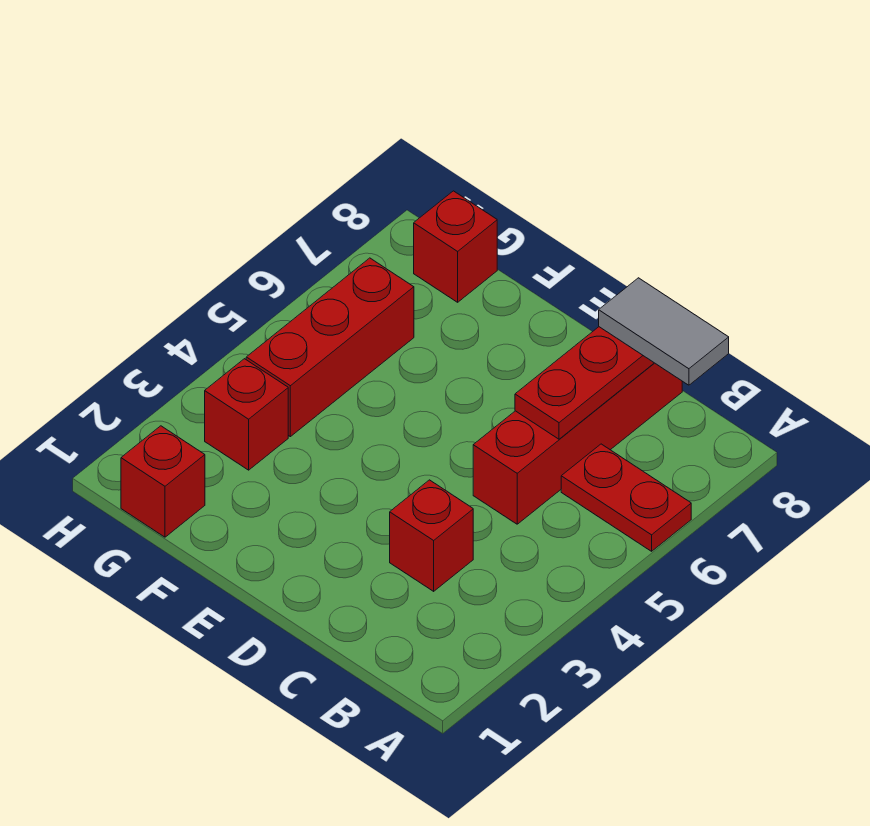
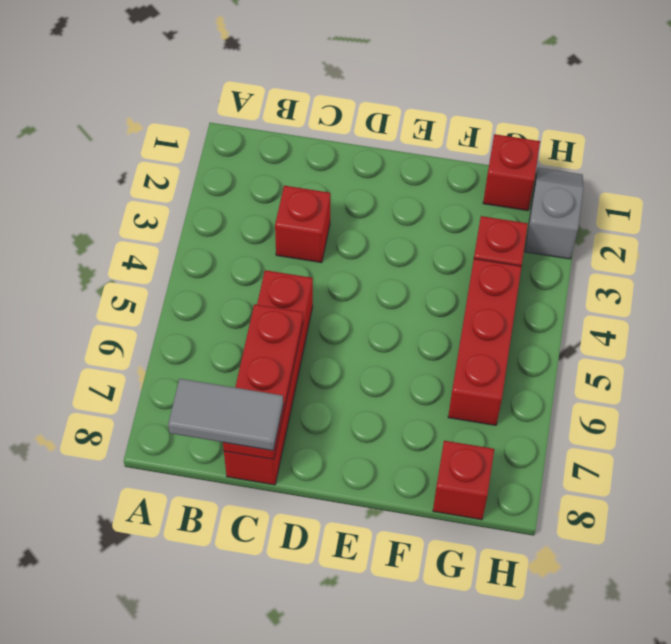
red 1x2 plate [561,444,691,551] -> none
none -> grey 1x2 slope [525,168,584,259]

